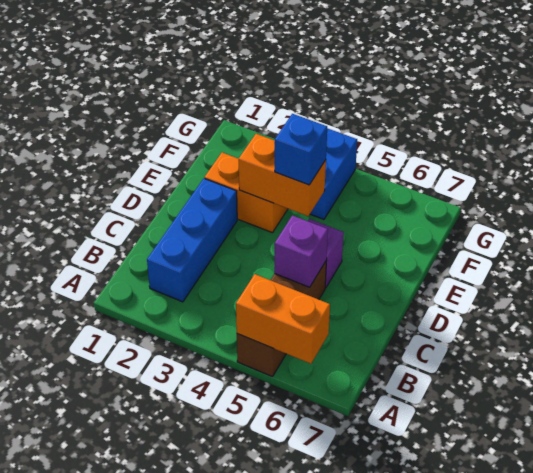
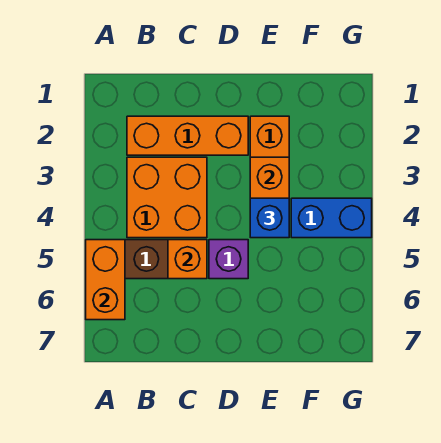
blue 1x3 brick [147,178,237,302] -> orange 1x3 brick [127,116,248,155]
none -> orange 2x2 brick [127,157,207,238]
purple 1x1 brick [274,216,328,287] -> orange 1x1 brick [168,240,207,279]

